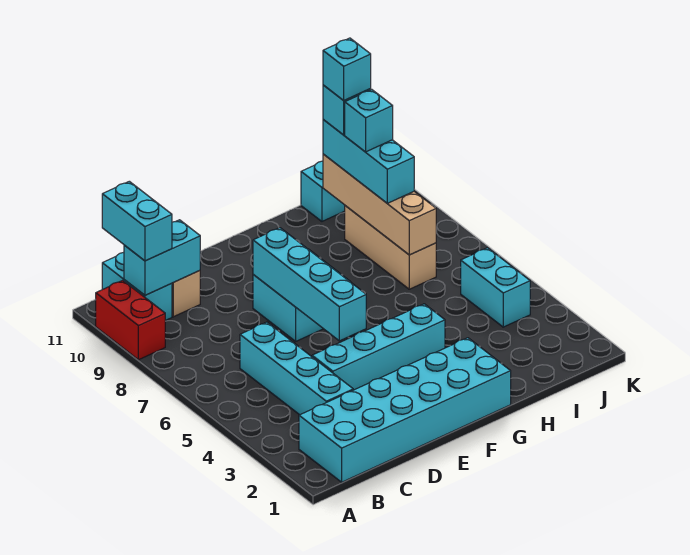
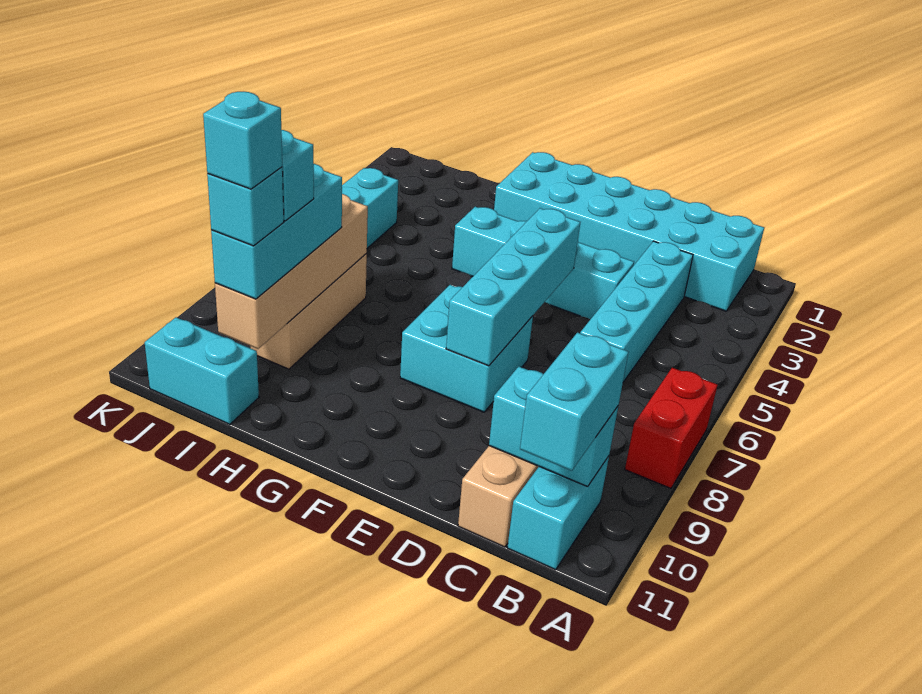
red 1x2 brick [96,280,165,360] -> red 1x2 brick moved to [625,368,717,488]

